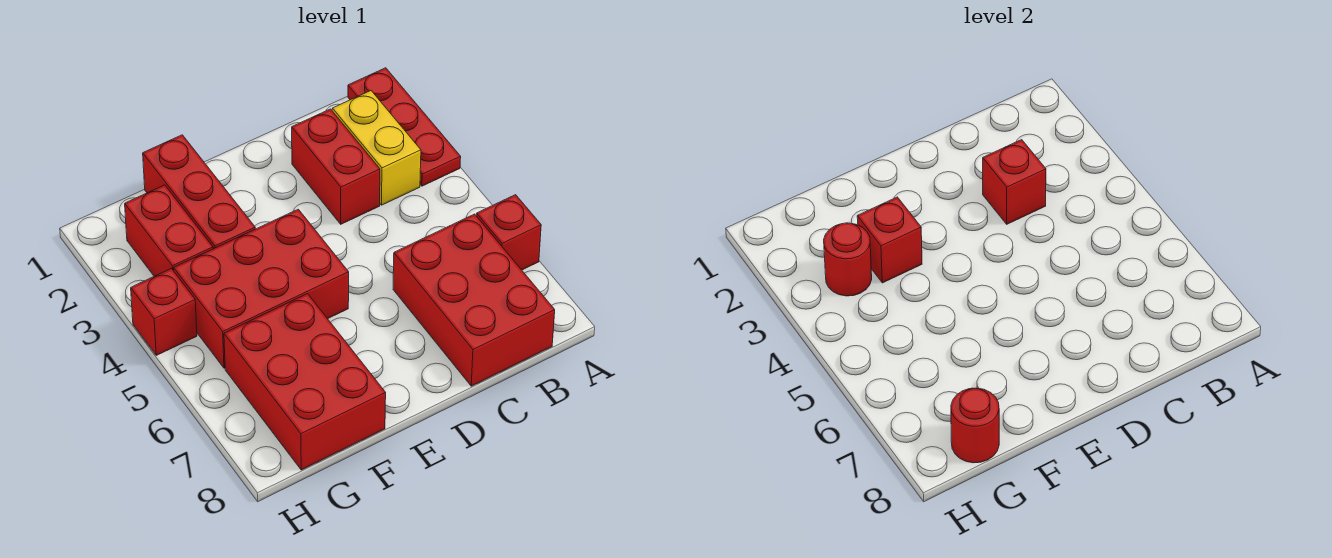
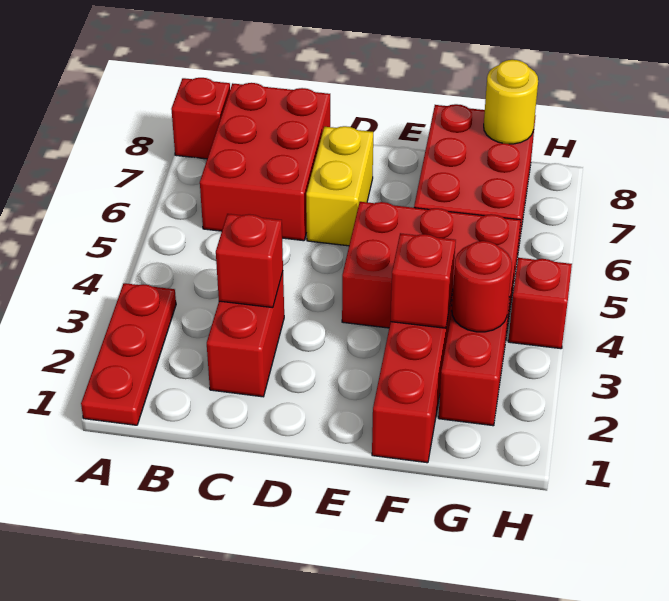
red 1x1 brick [477,195,541,270] -> red 1x1 brick moved to [171,78,230,159]
yellow 1x2 brick [332,91,421,205] -> yellow 1x2 brick moved to [306,126,373,246]
red 1x1 round brick [951,388,999,463] -> yellow 1x1 round brick [484,60,538,144]

